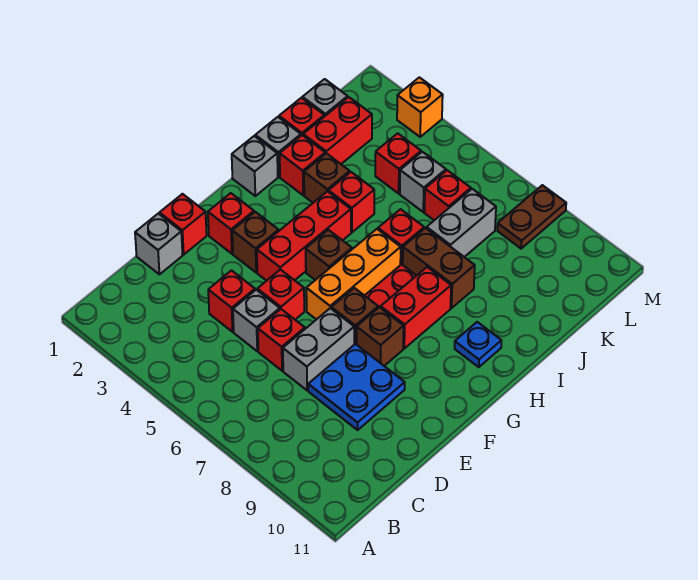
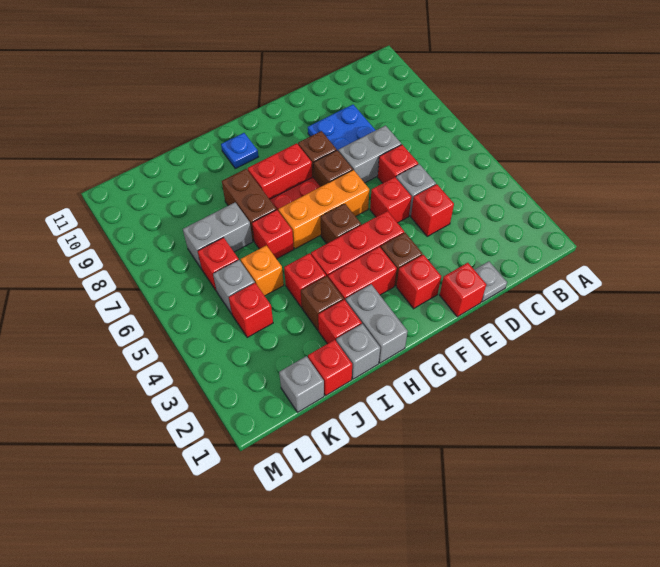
grey 1x1 brick [135,214,183,274] -> grey 1x1 plate [475,261,507,302]
grey 1x1 brick [232,136,278,196] -> grey 1x2 brick [346,284,408,363]
red 1x2 brick [303,97,372,164] -> red 1x2 brick moved to [328,247,397,301]
brown 1x2 plate [497,185,566,249] -> none
orange 1x1 brick [397,77,443,137] -> orange 1x1 brick moved to [241,245,284,296]

